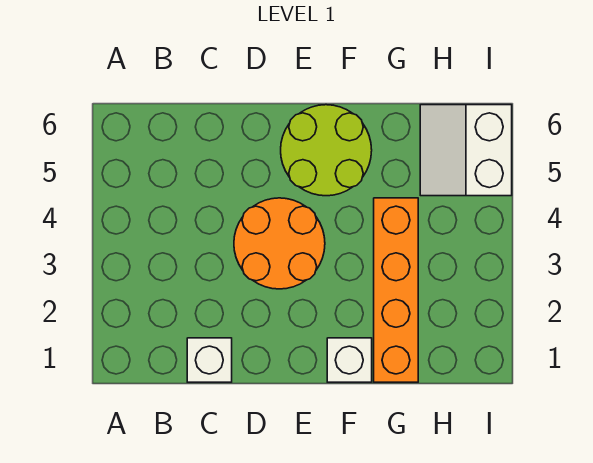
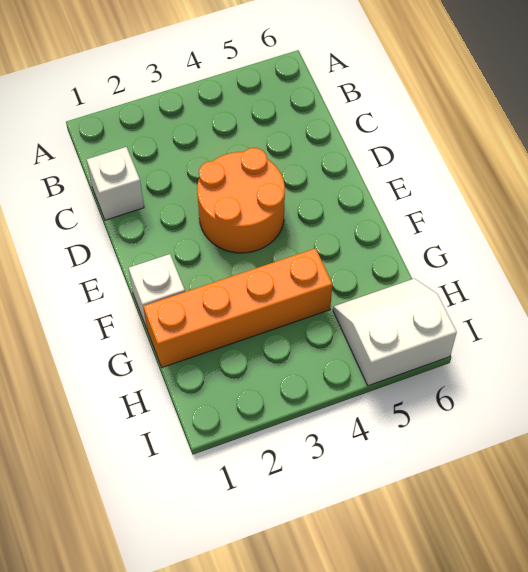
lime 2x2 round brick [281,105,372,196] -> none

